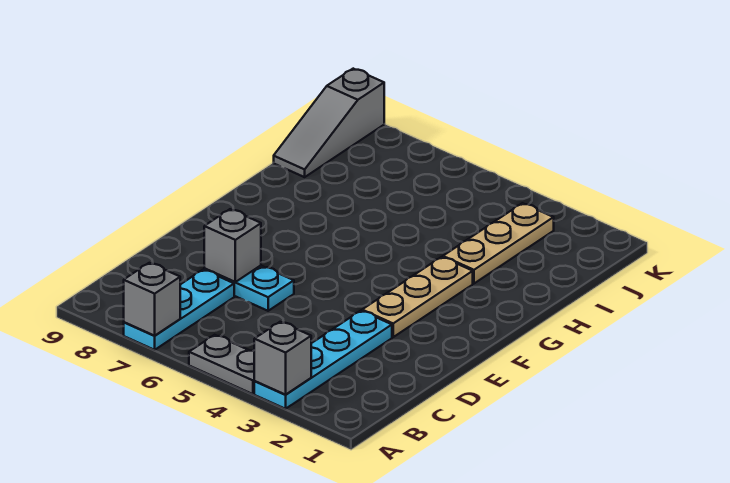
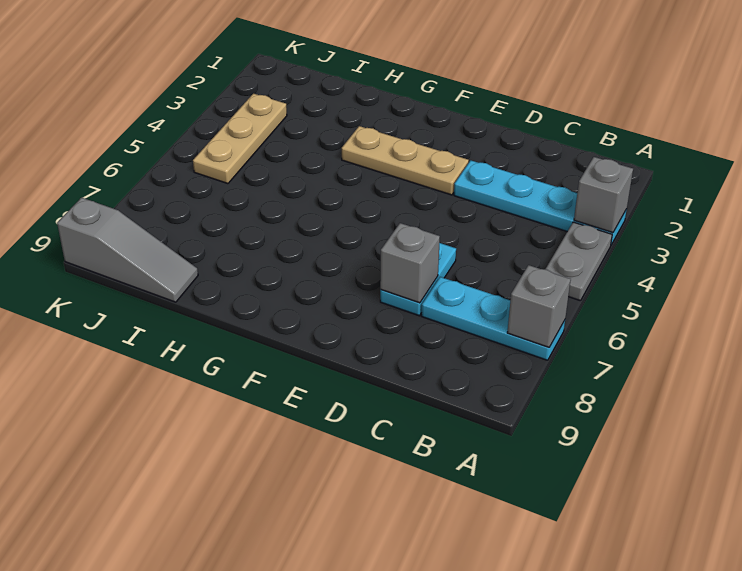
tan 1x3 plate [443,203,554,283] -> tan 1x3 plate turned to [193,94,287,184]

